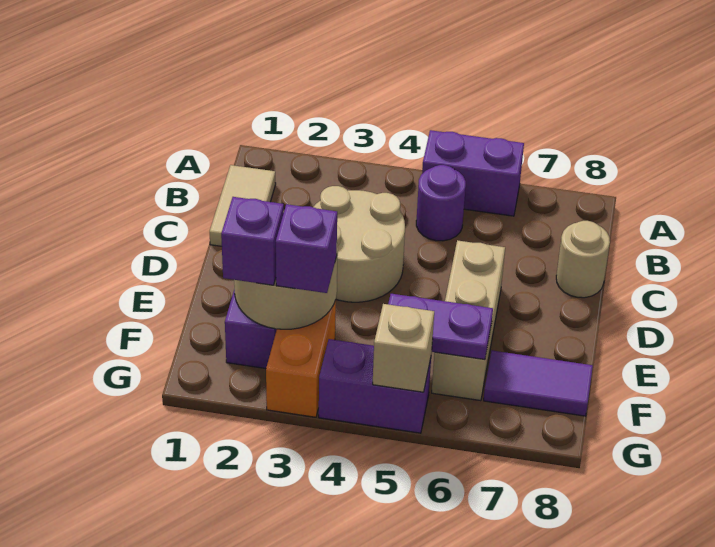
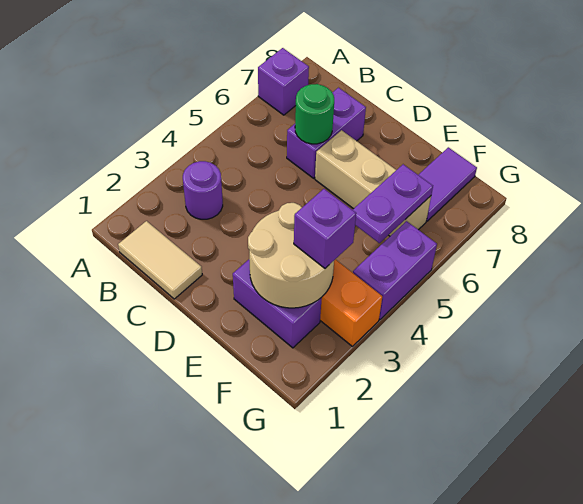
purple 1x2 brick [422,130,524,216] -> purple 1x2 brick moved to [287,88,366,178]
purple 1x1 round brick [416,165,466,241] -> purple 1x1 round brick moved to [183,161,223,219]
tan 2x2 round brick [314,186,405,302] -> none
none -> green 1x1 round brick [295,84,334,144]
tan 1x1 round brick [556,221,610,298] -> none
purple 1x1 brick [221,197,284,285] -> purple 1x1 brick moved to [258,48,309,115]
tan 1x1 brick [373,304,434,392] -> none

